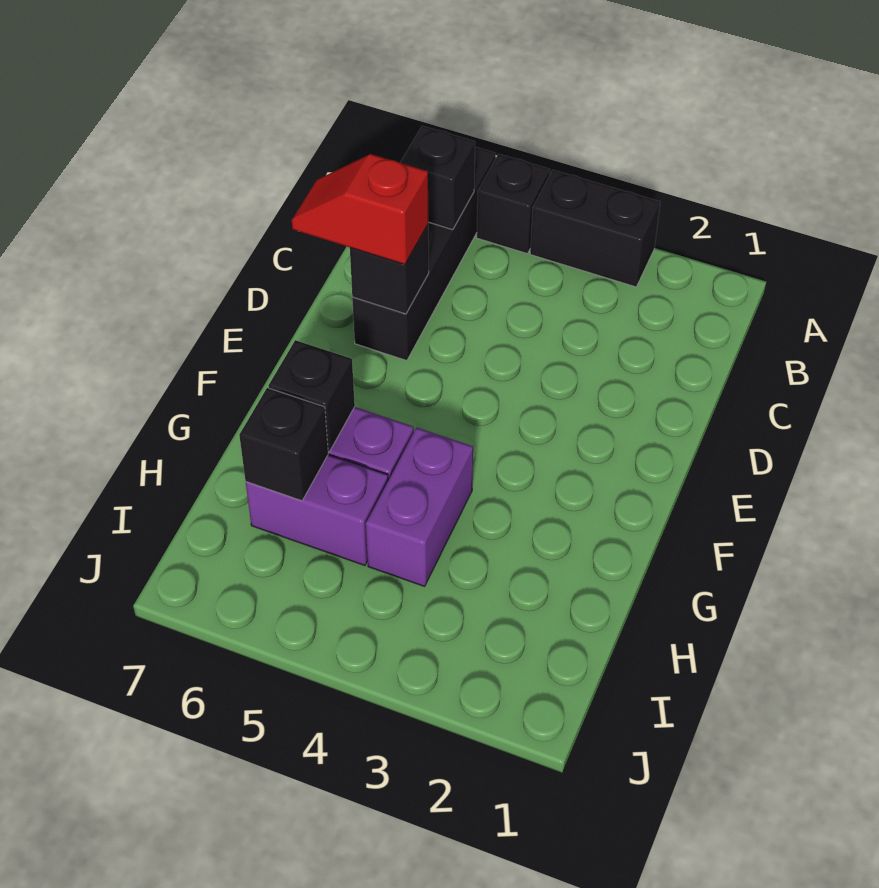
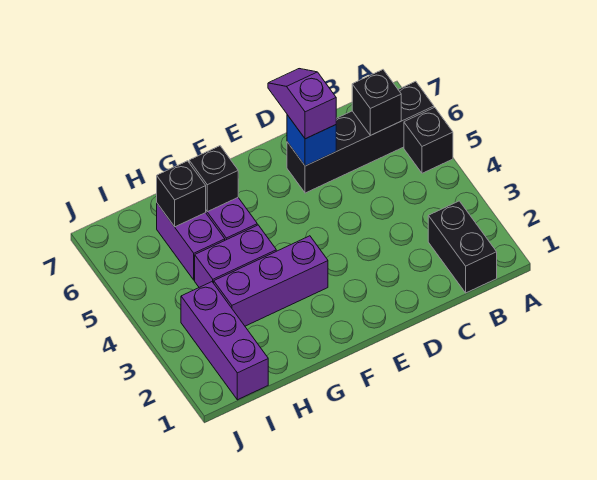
black 1x2 brick [530,170,660,287] -> black 1x2 brick moved to [428,201,497,293]
black 1x1 brick [350,225,429,314] -> blue 1x1 brick [287,115,336,166]
red 1x2 slope [292,154,428,265] -> purple 1x2 slope [268,69,336,139]
none -> purple 1x3 brick [214,236,328,326]
none -> purple 1x3 brick [181,282,268,400]

